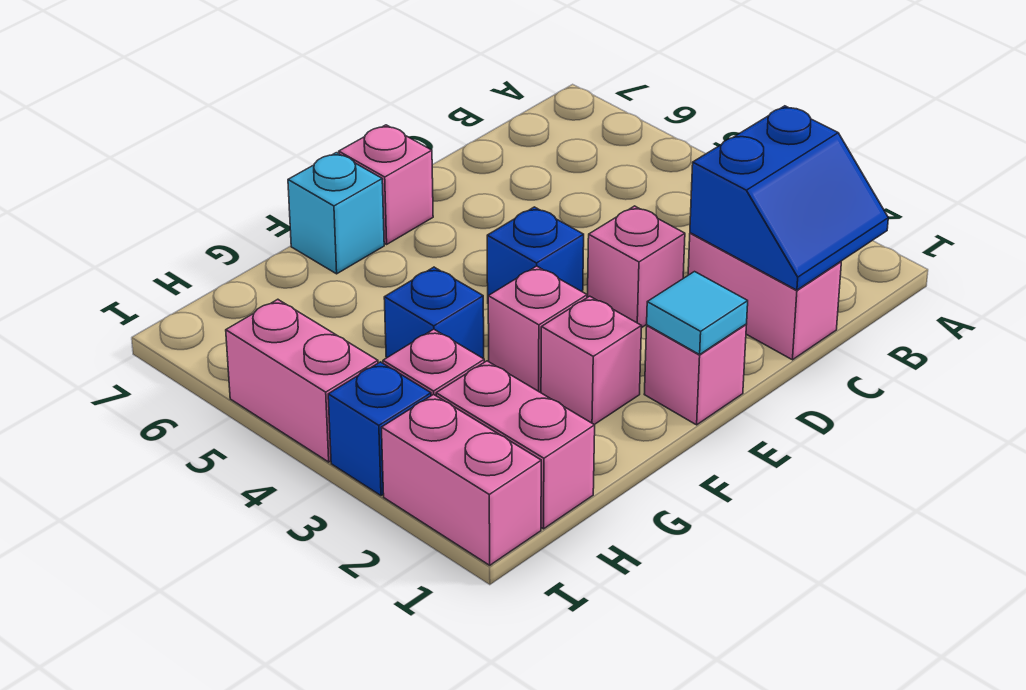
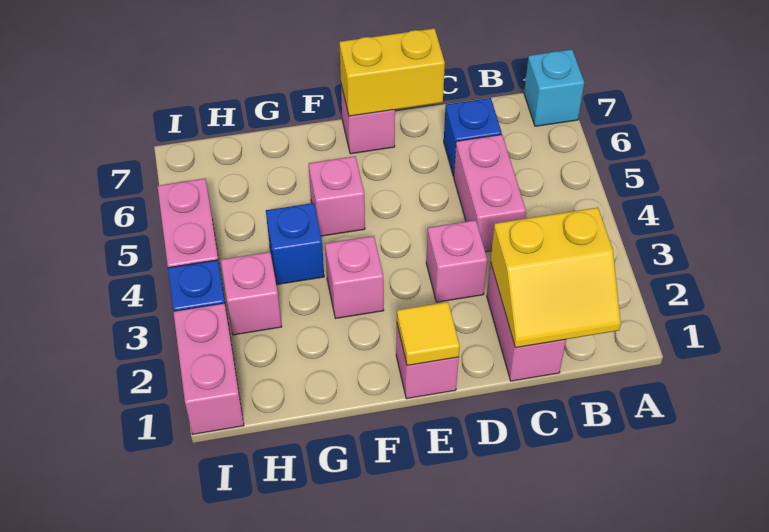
blue 2x2 slope [690,106,888,290] -> yellow 2x2 slope [491,208,621,348]
none -> yellow 1x2 brick [339,28,445,116]
cyan 1x1 tile [647,272,748,354] -> yellow 1x1 tile [397,302,460,366]
blue 1x1 brick [487,207,584,296] -> blue 1x1 brick moved to [444,98,502,176]
pink 1x1 brick [541,296,642,425] -> pink 1x1 brick moved to [309,156,365,236]
cyan 1x1 brick [288,153,384,274] -> cyan 1x1 brick moved to [524,49,584,126]
pink 1x2 brick [436,361,595,529] -> pink 1x2 brick moved to [454,135,526,252]

